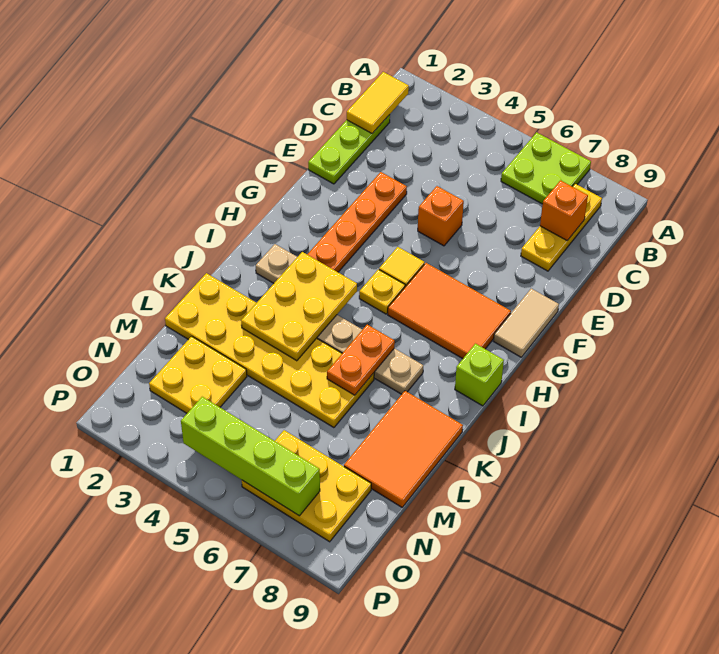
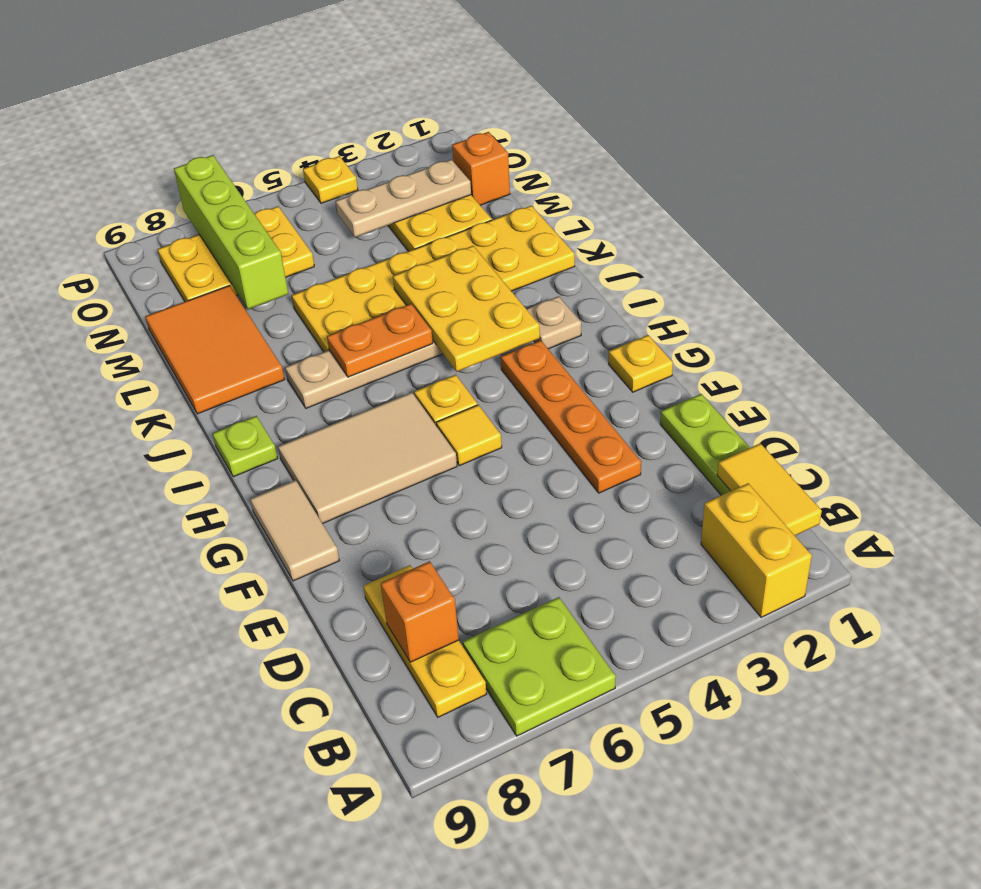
none -> yellow 1x2 brick [701,483,812,617]
orange 1x1 brick [418,186,464,246] -> orange 1x1 brick moved to [452,132,510,205]
none -> yellow 1x1 plate [609,335,673,392]
orange 2x3 tile [388,263,511,359] -> tan 2x3 tile [278,392,457,524]
lime 1x1 brick [455,344,504,406] -> lime 1x1 plate [213,416,278,477]
orange 1x2 plate [327,325,395,395] -> orange 1x2 plate turned to [327,304,433,377]
none -> tan 1x3 plate [336,160,471,237]
lime 1x4 brick [181,397,320,516] -> lime 1x4 brick turned to [174,155,288,309]
none -> yellow 1x1 plate [303,156,358,203]

